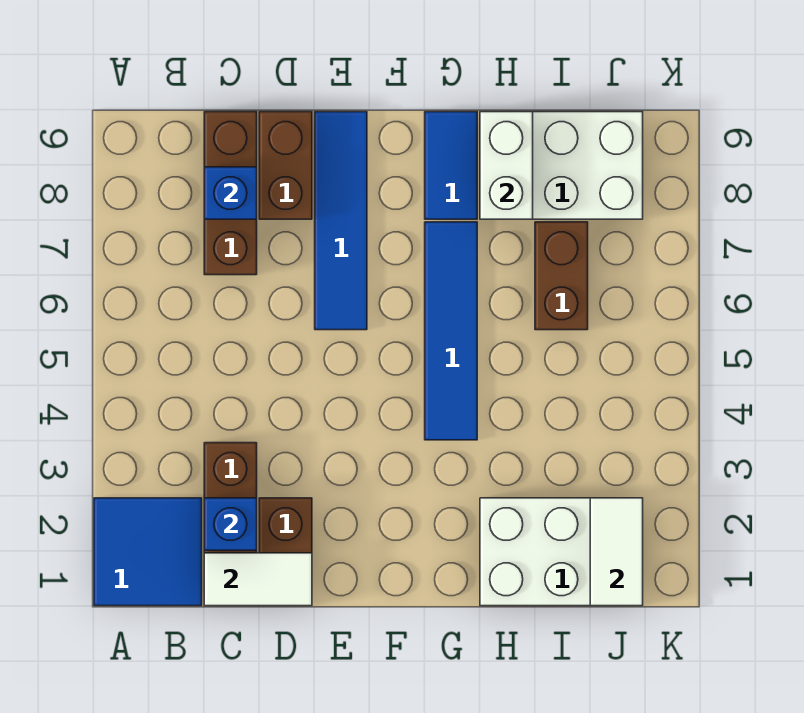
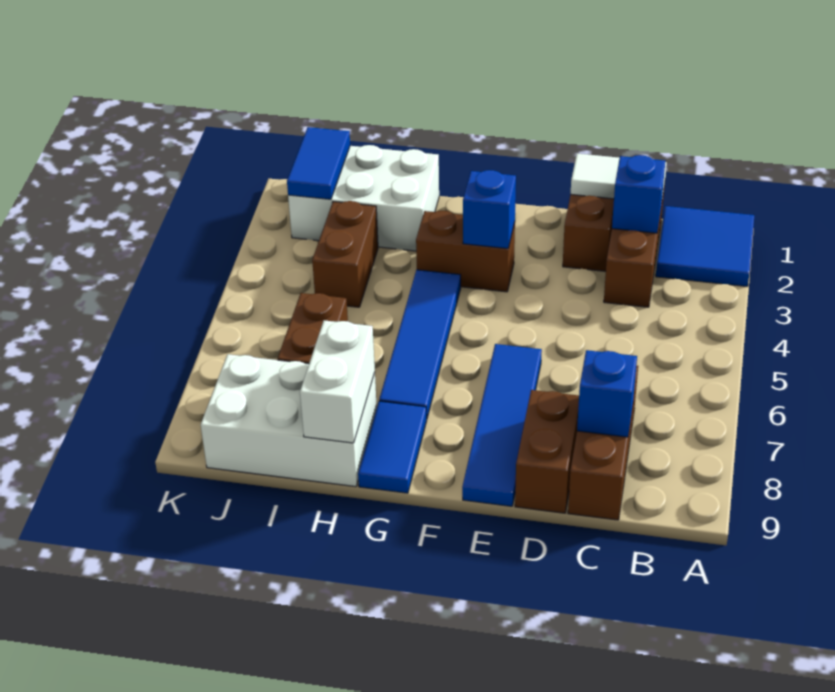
none -> brown 1x2 brick [416,211,515,292]
none -> blue 1x1 brick [463,170,516,249]
none -> brown 1x2 brick [312,201,378,307]
white 1x2 tile [590,498,643,606] -> blue 1x2 tile [287,127,350,199]

